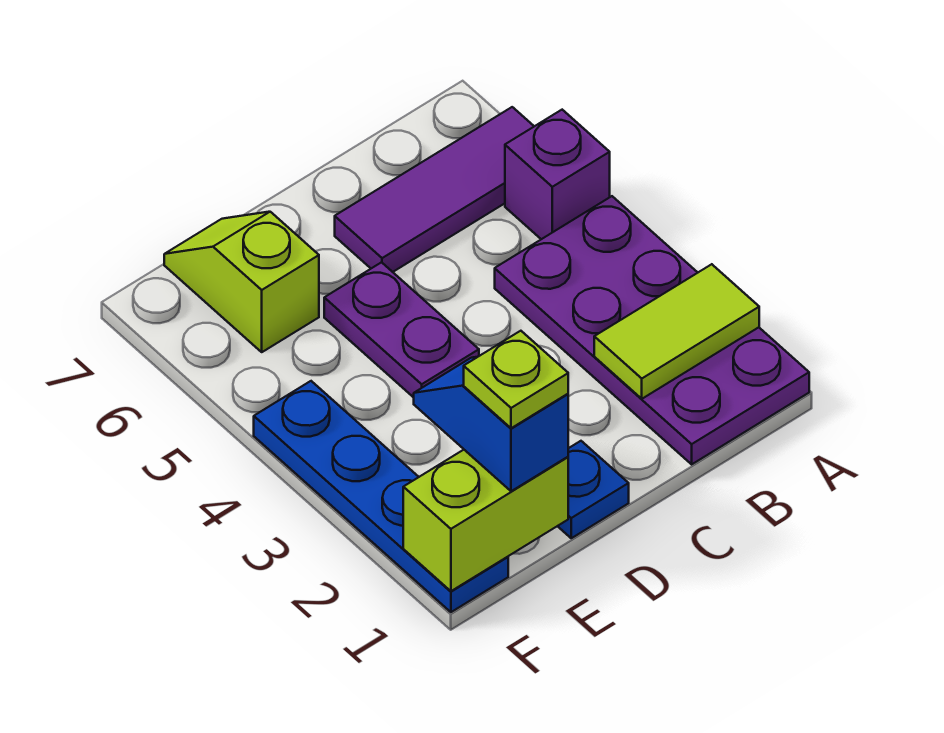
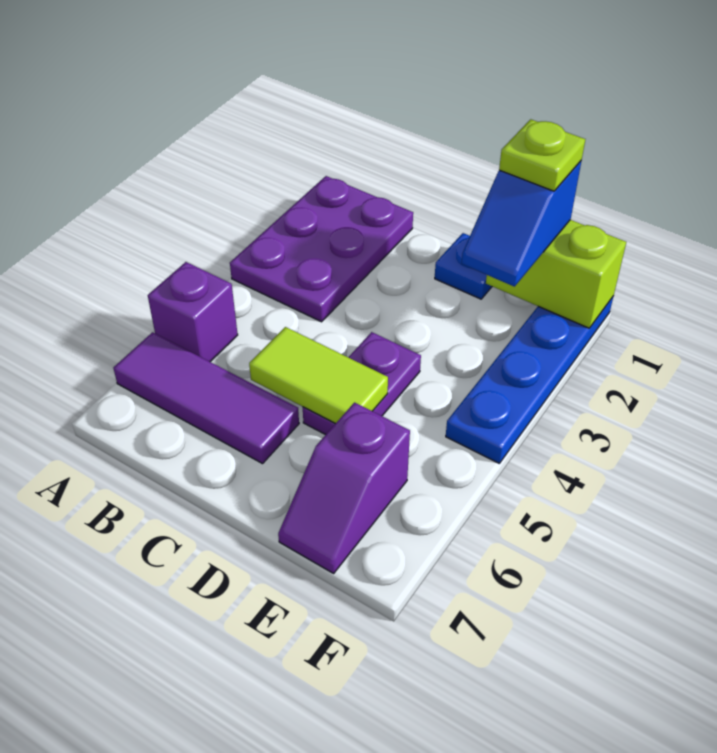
purple 2x4 plate [495,196,809,464] -> purple 2x3 plate [230,176,413,322]
lime 1x2 tile [594,264,759,399] -> lime 1x2 tile moved to [249,327,388,424]
lime 1x2 slope [164,212,319,352] -> purple 1x2 slope [278,403,410,573]

